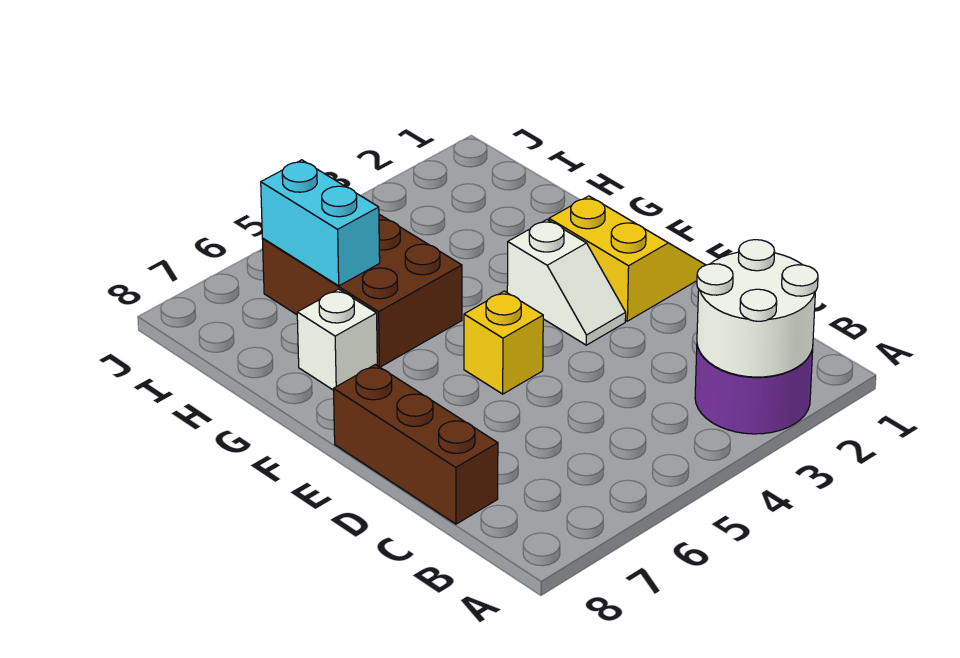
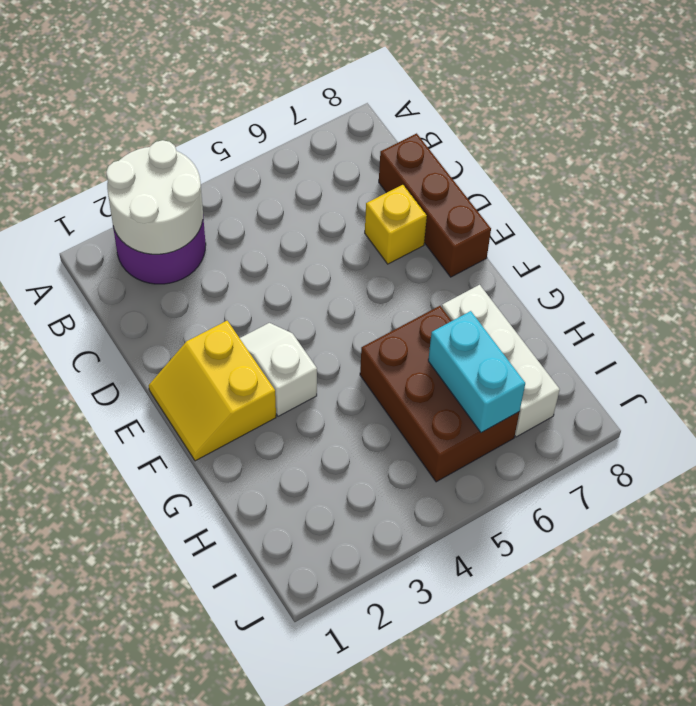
yellow 1x1 brick [464,291,543,394] -> yellow 1x1 brick moved to [365,185,427,264]
white 1x1 brick [297,289,377,390] -> white 1x3 brick [442,285,560,437]

